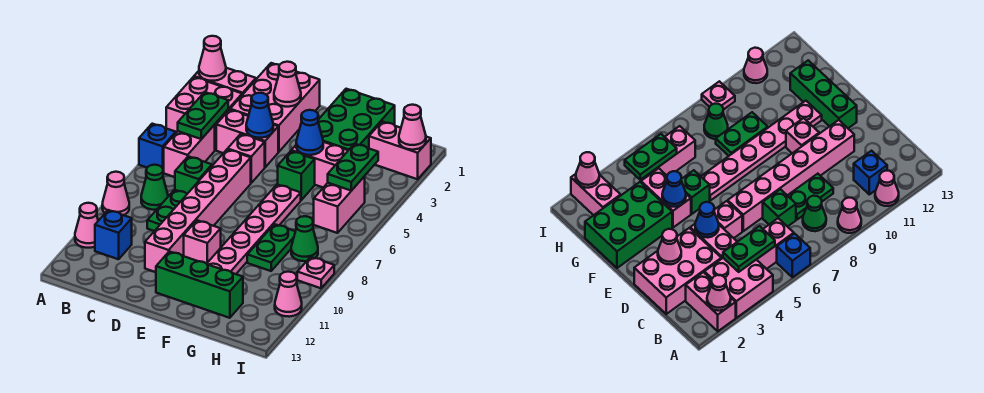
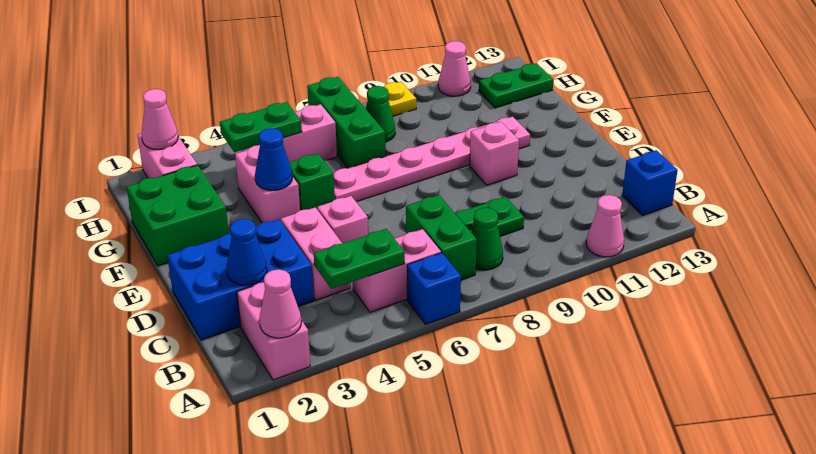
pink 2x2 brick [166,77,242,150] -> none
pink 1x1 cone [102,172,129,215] -> none
blue 1x1 brick [95,210,132,259] -> blue 1x1 brick moved to [622,150,678,215]
pink 2x3 brick [230,63,320,152] -> blue 2x3 brick [167,219,314,340]
green 1x1 brick [175,156,212,194] -> green 1x2 brick [406,195,477,280]
pink 1x1 cone [274,62,301,107] -> none
blue 1x1 cone [246,93,273,138] -> blue 1x1 cone moved to [227,219,267,285]
pink 1x6 brick [145,149,251,272] -> none
green 1x3 brick [156,251,243,318] -> green 1x3 brick moved to [307,77,385,168]
green 2x3 brick [318,89,395,150] -> green 2x2 brick [127,165,229,266]
green 1x2 plate [247,224,295,271] -> green 1x2 plate moved to [479,63,553,108]
pink 1x1 plate [297,257,334,288] -> yellow 1x1 plate [384,82,416,116]

